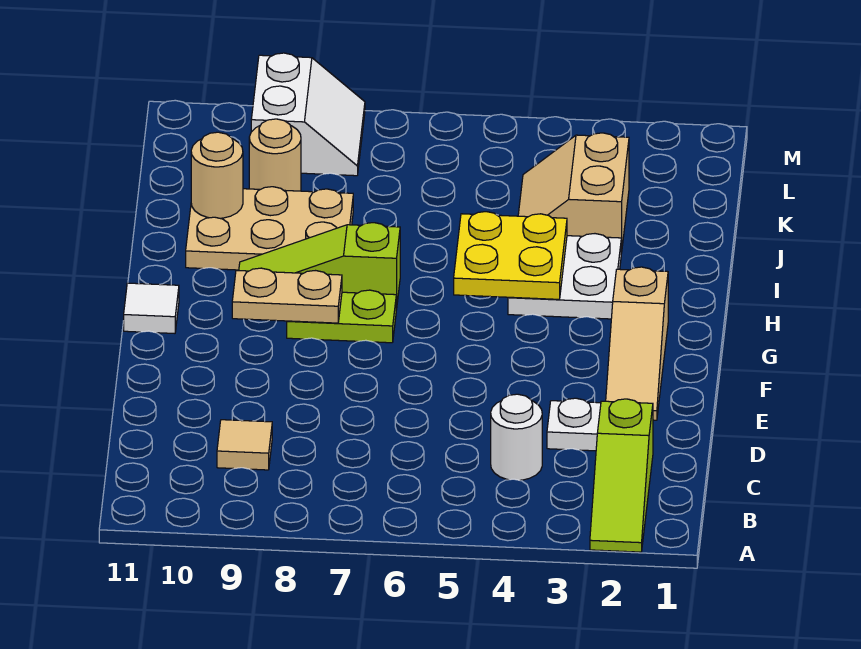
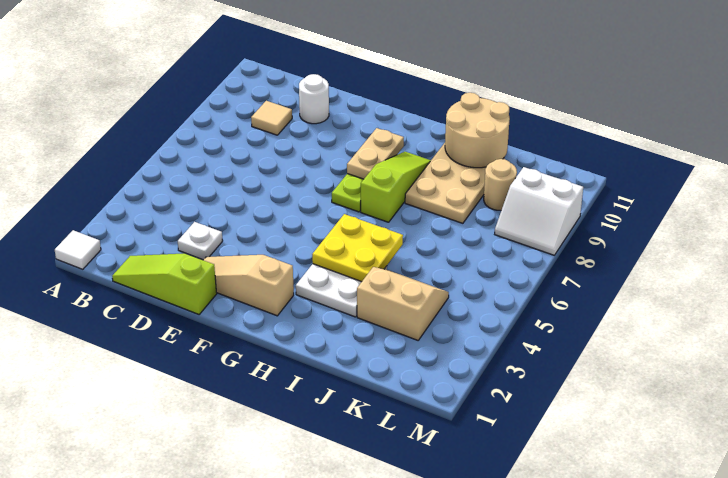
lime 1x3 slope [590,399,653,552] -> lime 1x3 slope moved to [112,253,217,314]
white 1x1 round brick [491,394,542,480] -> white 1x1 round brick moved to [299,74,329,124]
white 1x1 tile [124,283,179,333] -> white 1x1 tile moved to [55,230,101,269]
tan 1x1 round brick [191,132,243,218] -> tan 2x2 round brick [445,93,510,168]

